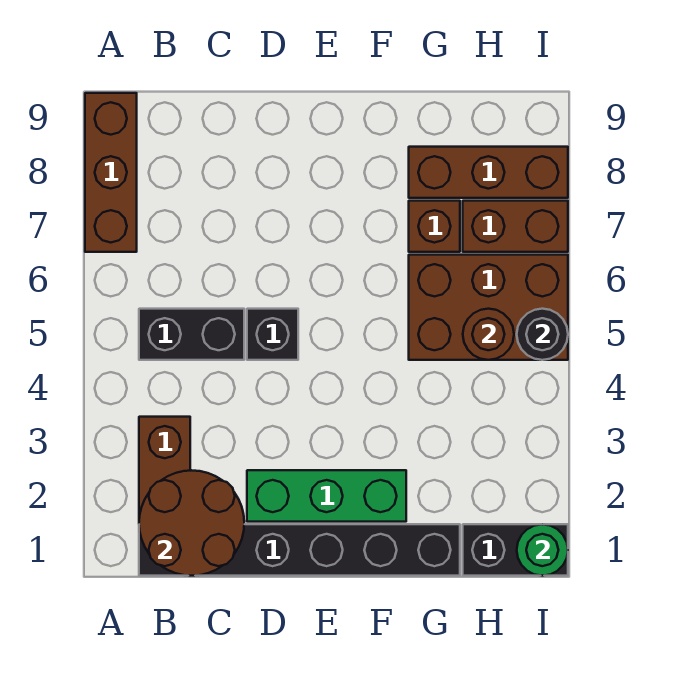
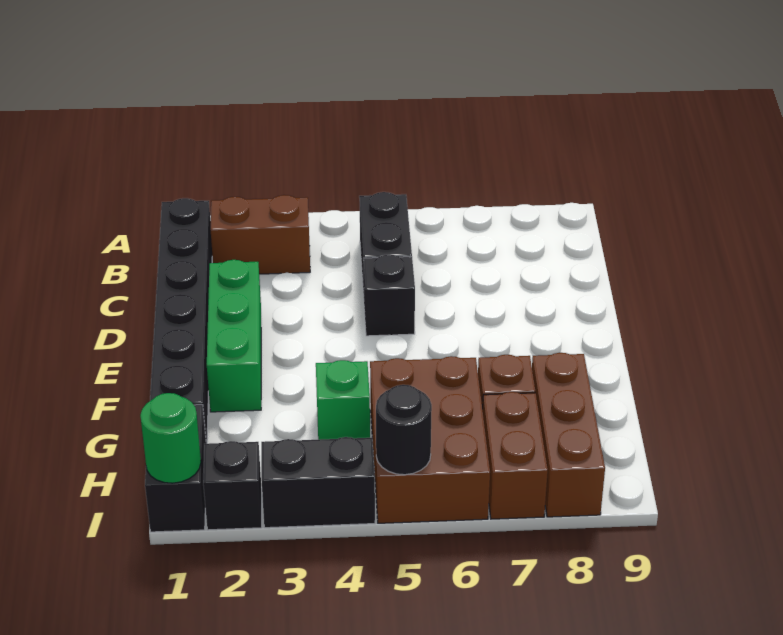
brown 1x3 brick [85,93,137,252] -> none
brown 2x2 round brick [139,470,244,576] -> none
none -> green 1x1 brick [316,360,370,440]
brown 1x1 round brick [463,309,514,360] -> none
none -> black 1x1 brick [203,441,262,530]
none -> black 1x2 brick [261,437,375,528]

